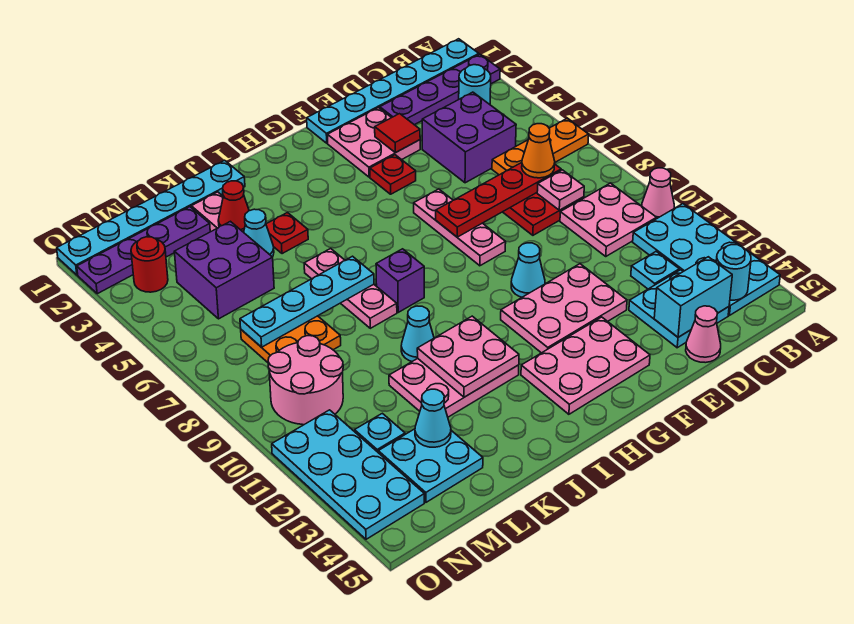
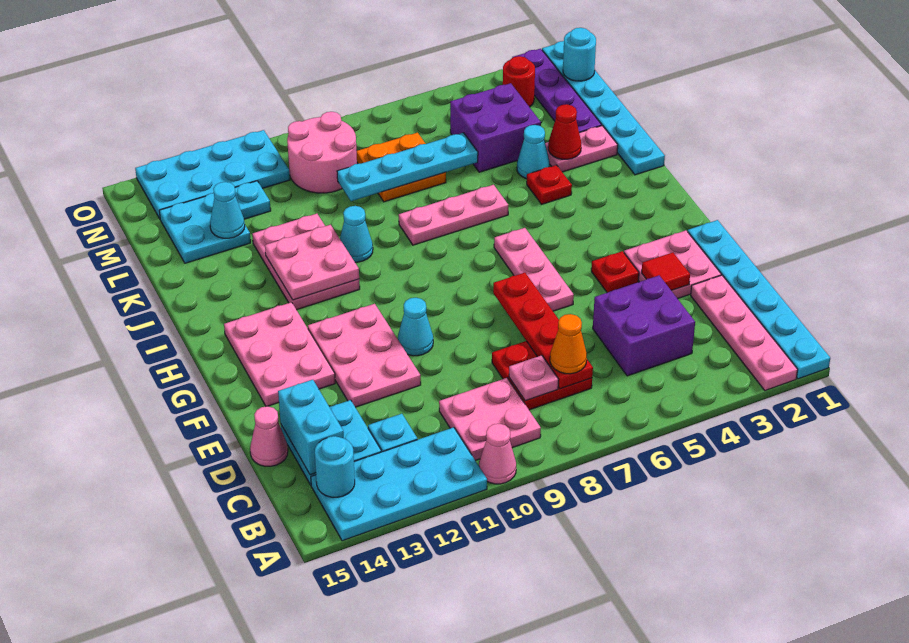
purple 1x4 plate [380,54,500,125] -> pink 1x4 plate [691,275,798,391]
orange 1x3 plate [492,119,589,175] -> none
cyan 1x1 round brick [459,65,491,104] -> cyan 1x1 round brick moved to [563,28,596,81]
pink 1x3 plate [414,189,506,266] -> pink 1x3 plate turned to [494,228,574,311]
purple 1x1 brick [376,249,424,312] -> none
cyan 1x4 plate [240,256,374,347] -> cyan 1x4 plate turned to [337,133,478,201]

